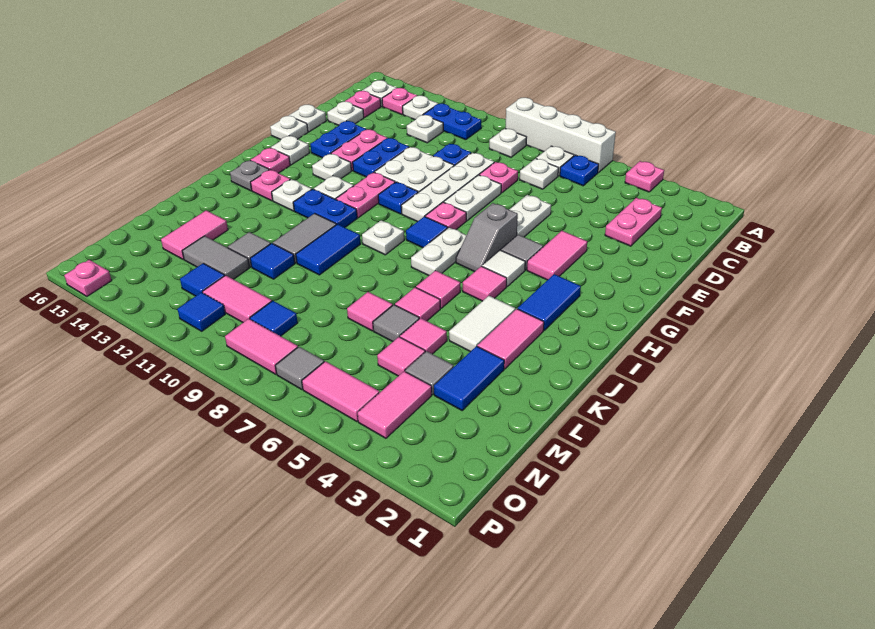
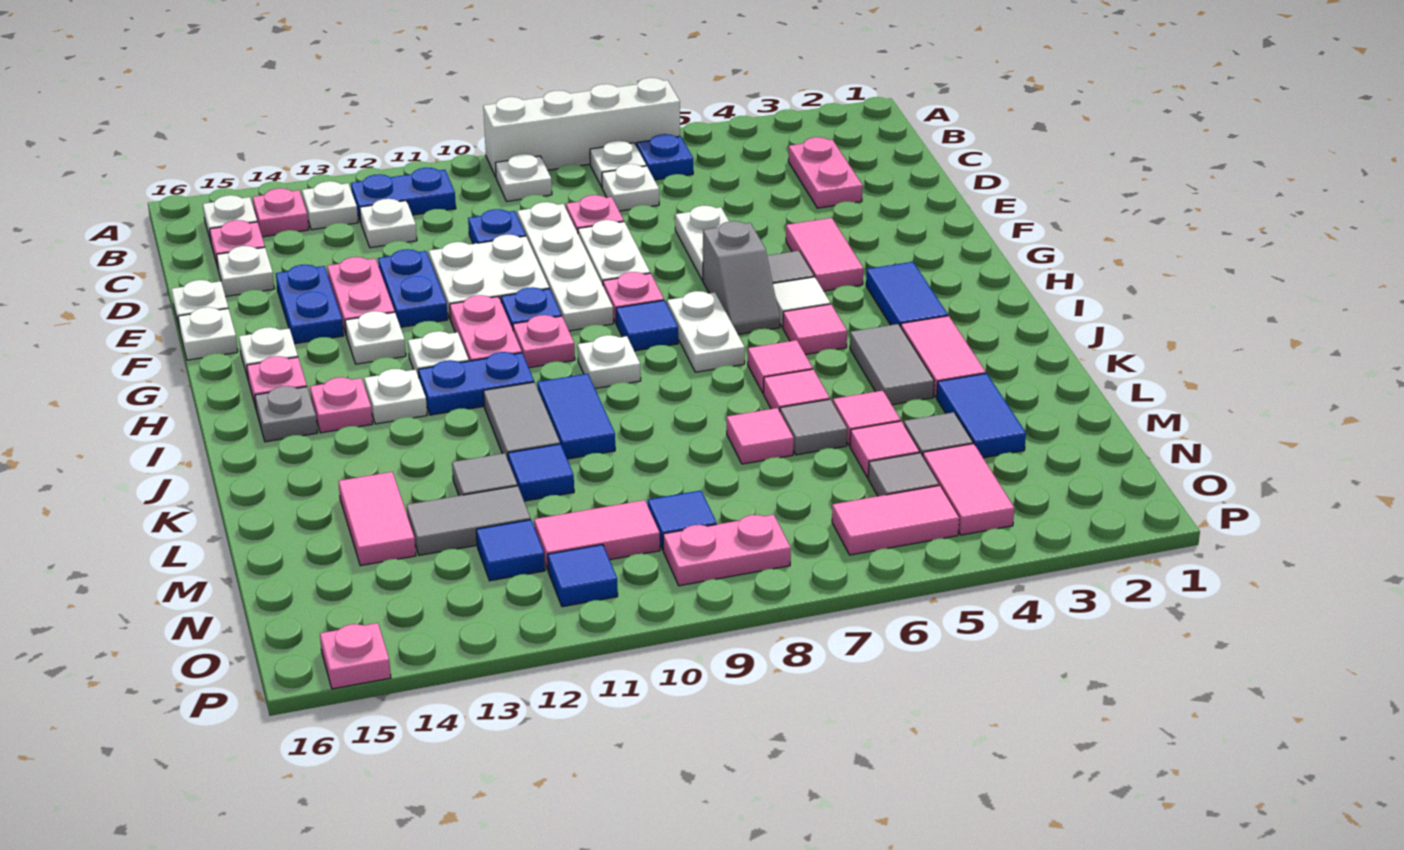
pink 1x1 plate [625,161,664,192] -> pink 1x1 plate moved to [513,315,575,368]
white 1x2 tile [449,296,515,352] -> grey 1x2 tile [850,324,934,405]
grey 1x1 tile [276,347,324,390] -> grey 1x1 tile moved to [868,453,939,496]
pink 1x2 tile [225,319,298,374] -> pink 1x2 plate [663,515,791,586]

